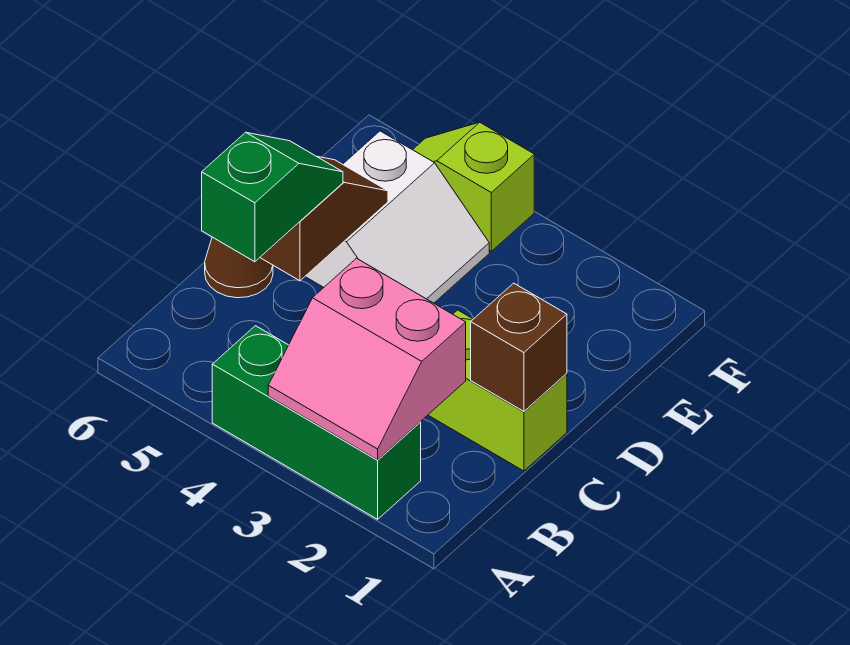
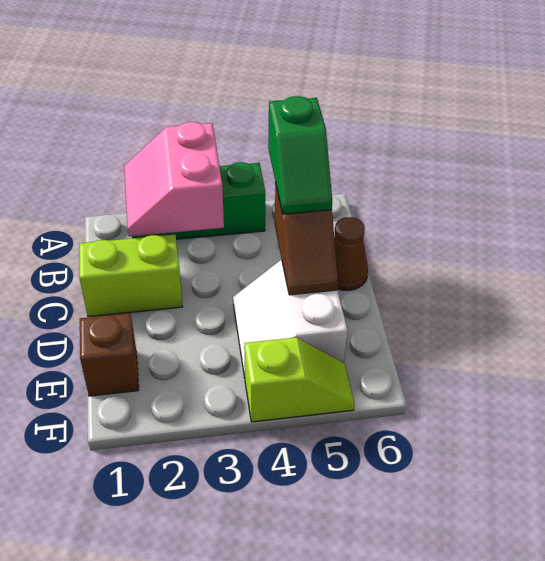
pink 2x2 slope [268,258,466,460] -> pink 2x2 slope turned to [124,122,224,237]
brown 1x1 brick [471,283,567,411] -> brown 1x1 brick moved to [80,313,139,396]

